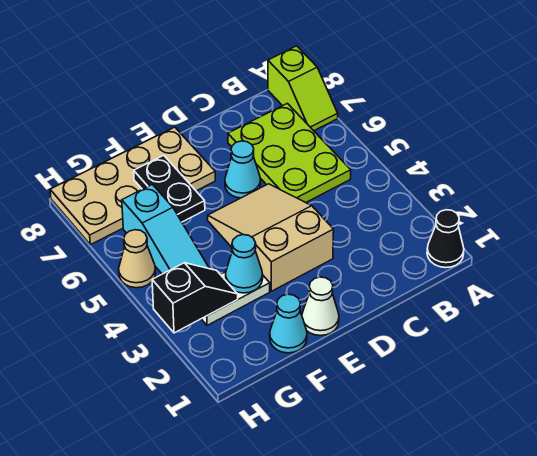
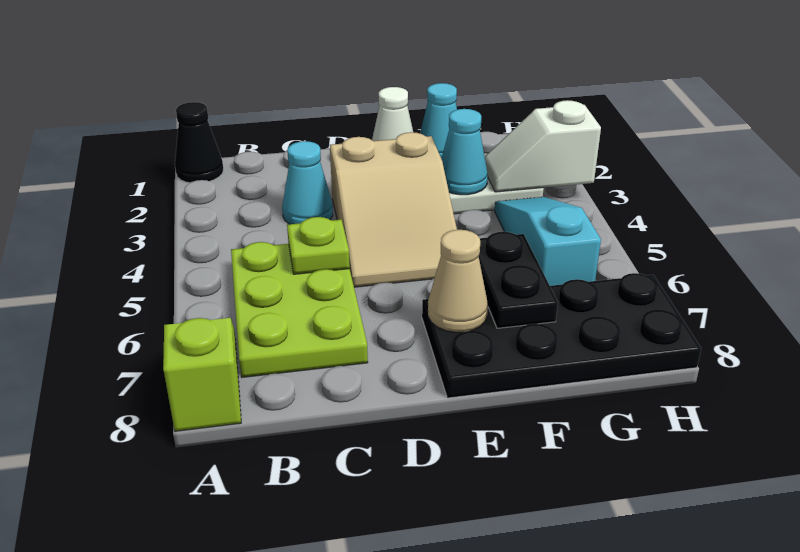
none -> lime 1x1 plate [287,217,350,274]
cyan 1x1 cone [225,141,261,198] -> cyan 1x1 cone moved to [282,141,333,224]
tan 2x4 plate [50,127,215,245] -> black 2x4 plate [422,273,701,398]
black 1x2 slope [152,263,238,333] -> white 1x2 slope [485,100,601,192]
tan 1x1 cone [119,230,156,288] -> tan 1x1 cone moved to [428,230,488,332]

